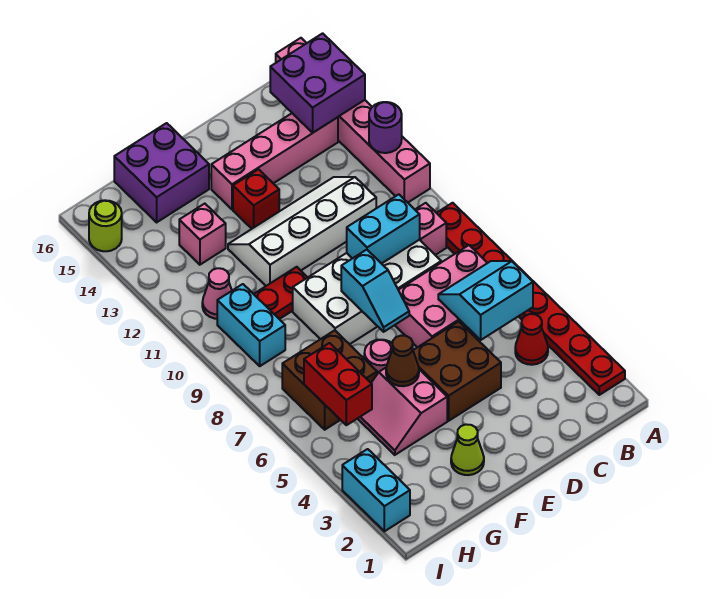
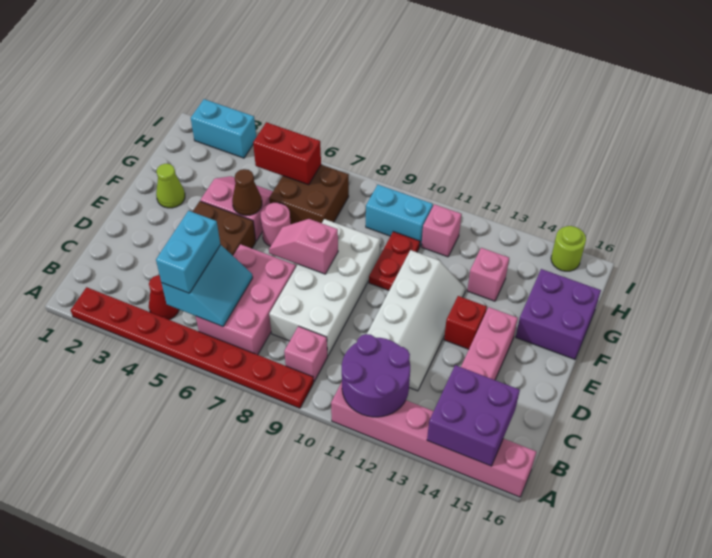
purple 1x1 round brick [369,102,402,153] -> purple 2x2 round brick [342,334,410,417]
cyan 1x2 brick [347,194,420,264] -> cyan 1x2 brick moved to [156,211,220,293]
cyan 1x2 slope [341,250,409,332] -> pink 1x2 slope [269,219,338,274]
pink 1x1 cone [202,268,232,319] -> pink 1x1 brick [421,204,461,257]

